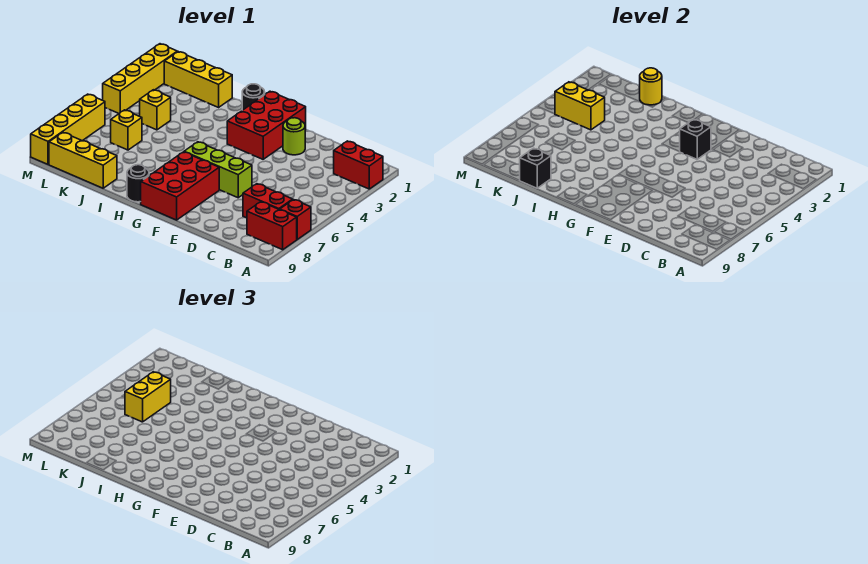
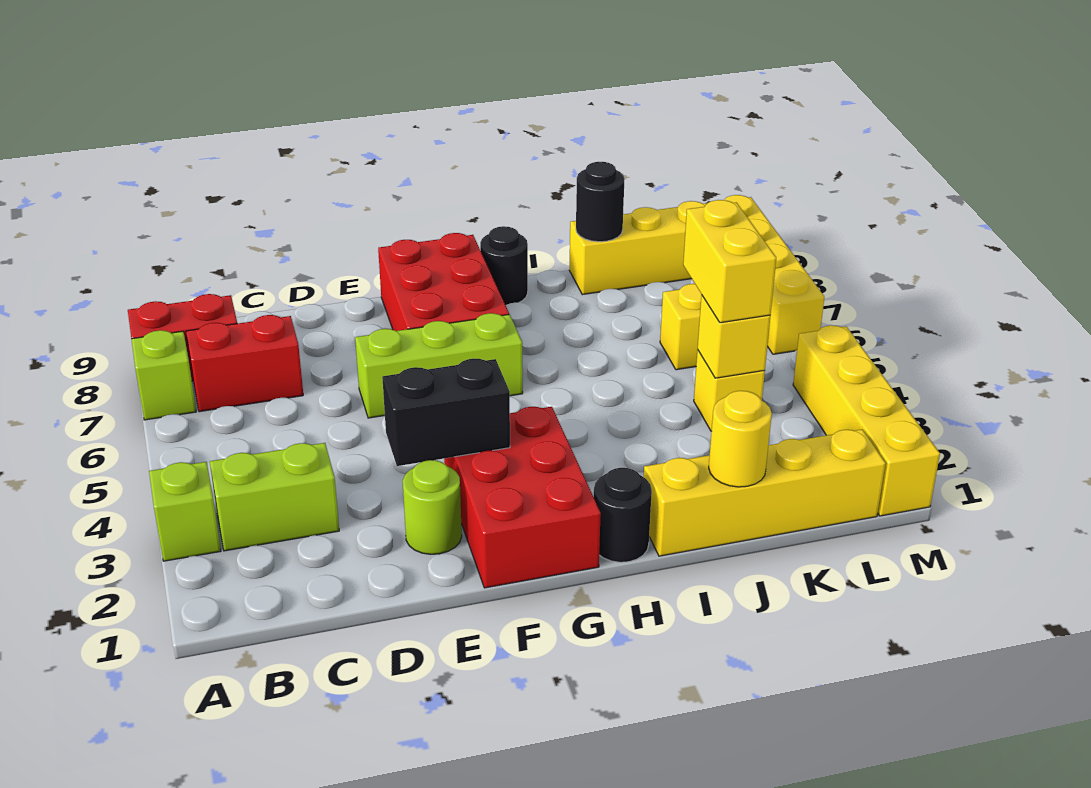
red 1x2 brick [334,141,383,189] -> none
none -> lime 1x1 brick [149,462,221,561]
red 1x1 brick [280,200,311,239] -> lime 1x1 brick [132,330,196,420]
none -> lime 1x2 brick [210,443,339,551]
black 1x1 brick [680,119,711,159] -> black 1x2 brick [382,358,510,466]
yellow 1x3 brick [164,52,232,107] -> yellow 1x4 brick [644,429,886,556]
black 1x1 brick [519,148,551,188] -> black 1x1 round brick [576,162,624,242]
yellow 1x2 brick [555,82,605,130] -> yellow 1x1 brick [698,295,770,378]

